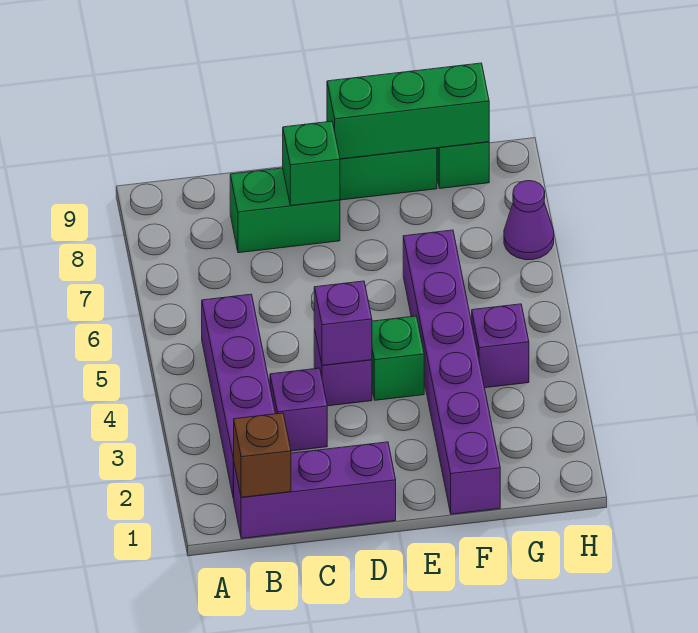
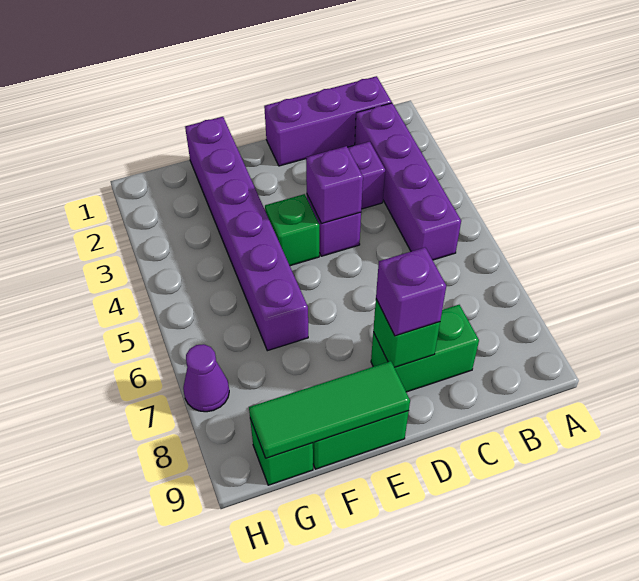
brown 1x1 brick [234,413,291,497] -> none
green 1x3 brick [327,63,489,159] -> green 1x3 tile [249,361,410,458]
purple 1x1 brick [472,304,529,388] -> purple 1x1 brick moved to [376,247,446,336]

